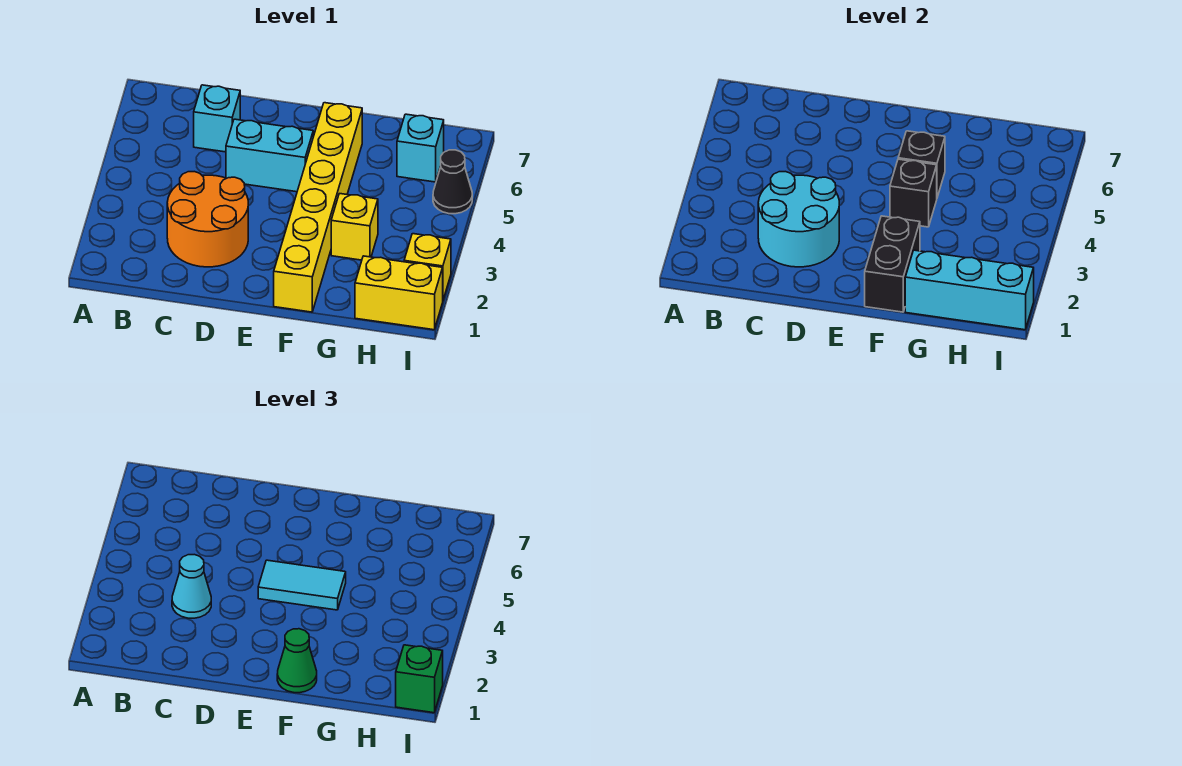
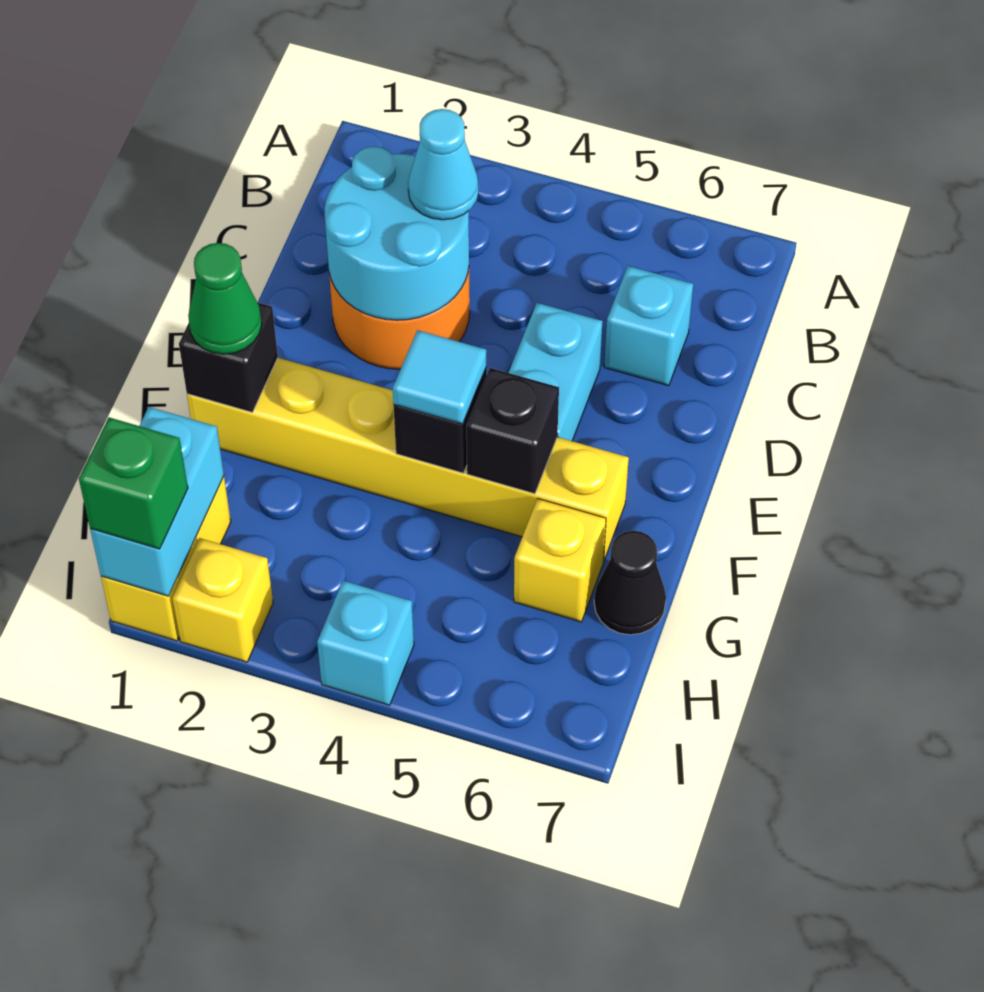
cyan 1x2 tile [258,560,346,610] -> cyan 1x1 tile [393,330,486,424]
black 1x2 brick [865,216,920,312] -> black 1x1 brick [179,302,278,412]
cyan 1x3 brick [905,250,1034,330] -> cyan 1x2 brick [90,407,224,596]
yellow 1x1 brick [331,194,378,260] -> yellow 1x1 brick moved to [514,499,606,622]
cyan 1x1 brick [397,114,444,182] -> cyan 1x1 brick moved to [317,581,414,705]
black 1x1 cone [433,150,472,214] -> black 1x1 cone moved to [594,531,666,635]

